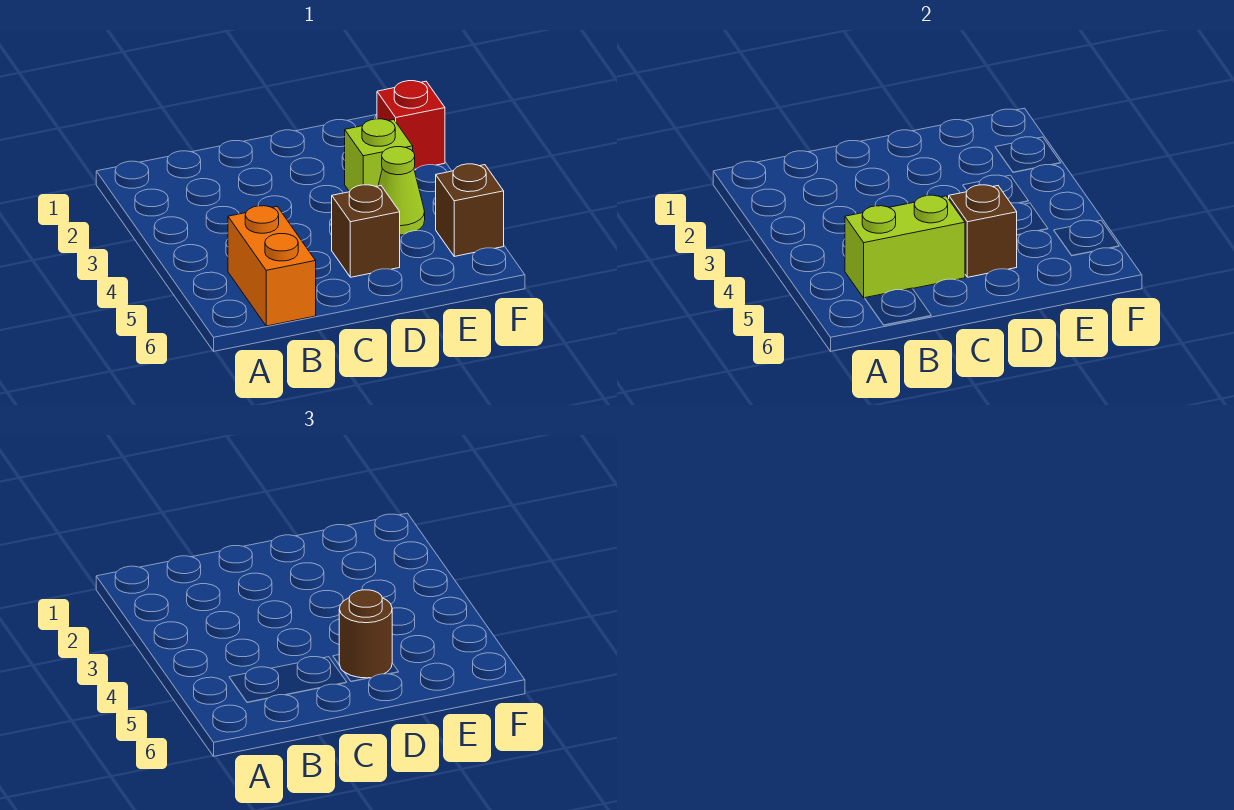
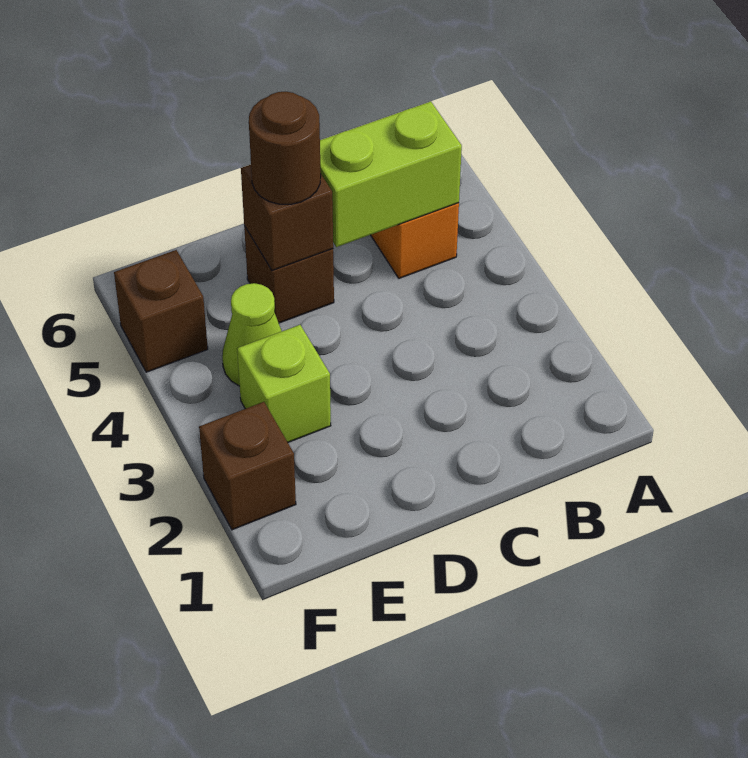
red 1x1 brick [377,81,445,169] -> brown 1x1 brick [199,402,296,530]

